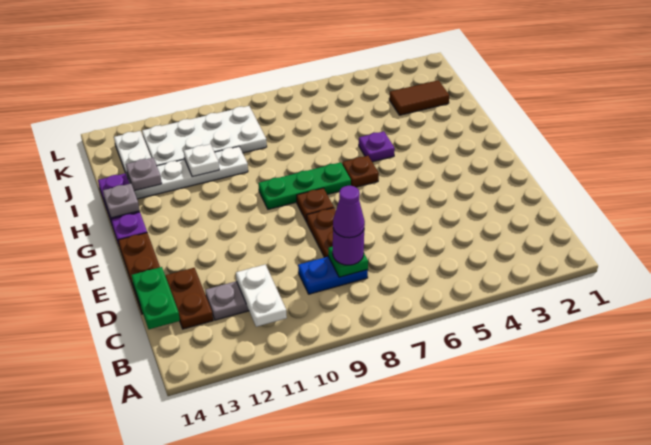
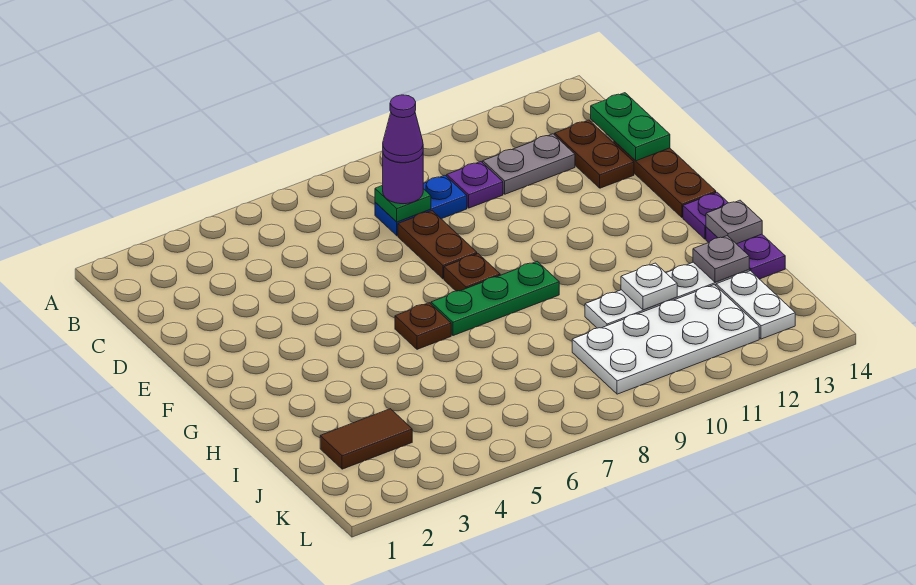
white 1x2 plate [236,265,287,327] -> none
purple 1x1 plate [359,131,395,162] -> purple 1x1 plate moved to [447,162,503,208]

